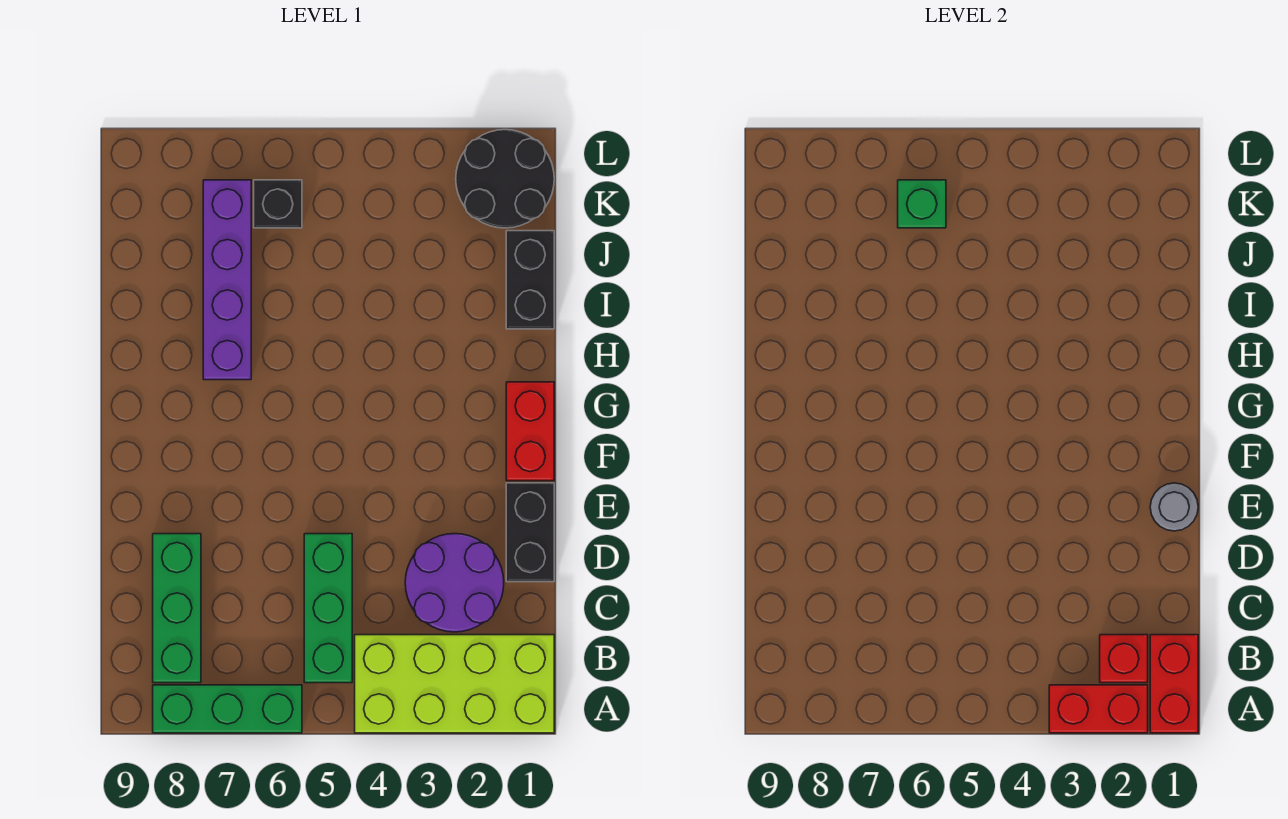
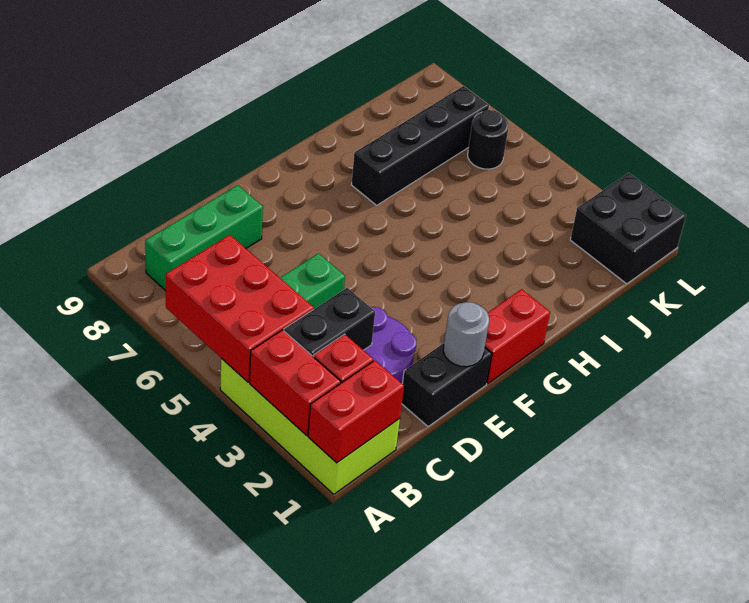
none -> red 2x3 brick [165,235,314,382]
green 1x3 brick [153,685,302,733] -> none
purple 1x4 brick [203,180,251,380] -> black 1x4 brick [351,86,489,205]
black 1x2 brick [506,231,554,329] -> black 1x2 brick moved to [284,288,375,357]
black 2x2 round brick [456,130,554,228] -> black 2x2 brick [570,173,686,284]
black 1x1 brick [254,180,302,228] -> black 1x1 round brick [468,110,509,169]
green 1x1 brick [898,180,946,228] -> none

